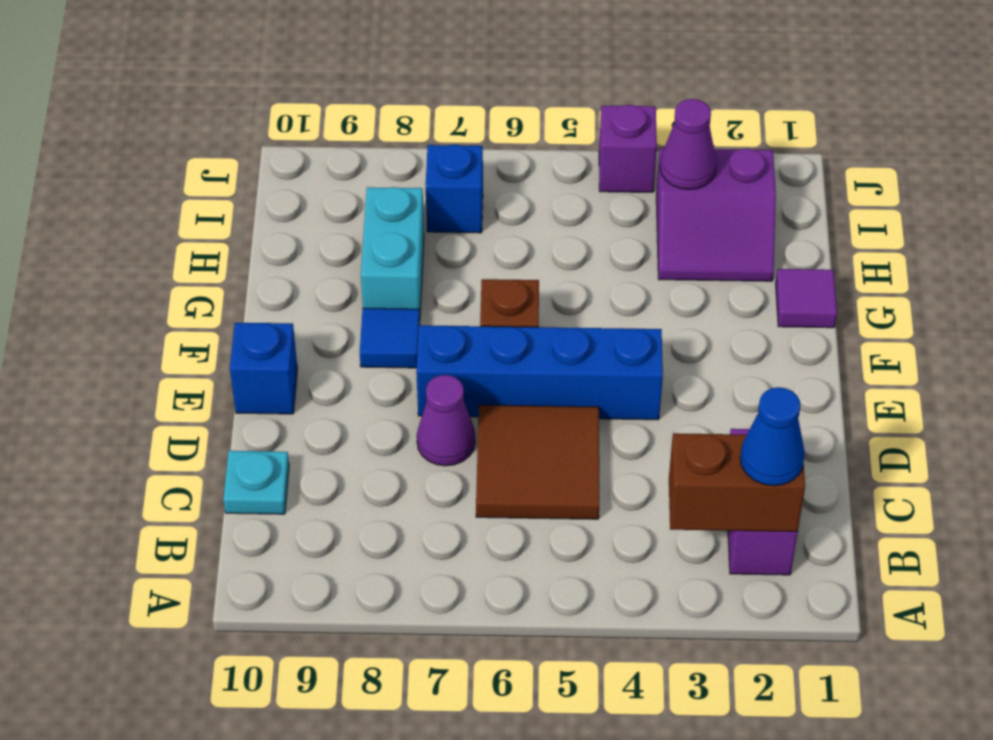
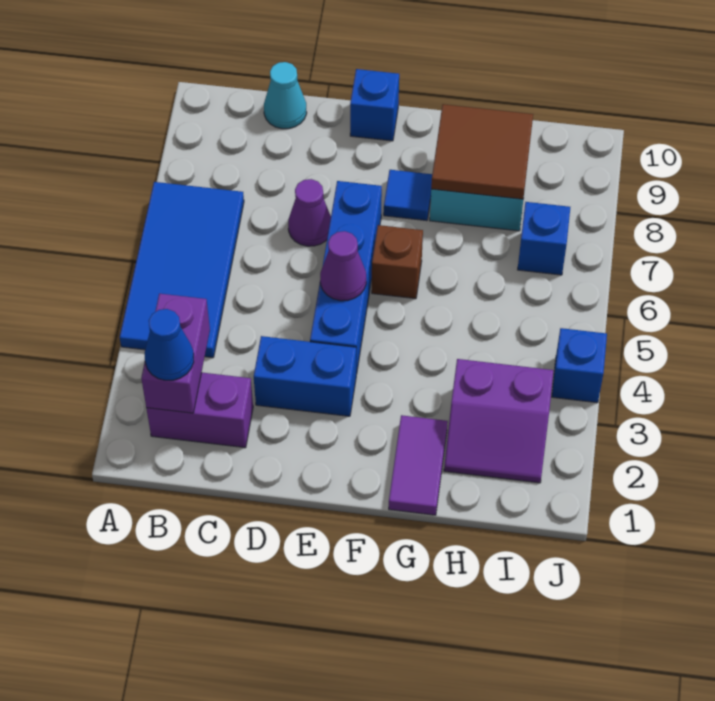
none -> blue 2x4 tile [120,182,244,358]
brown 1x2 brick [669,433,805,532] -> purple 1x2 brick [141,294,210,413]
brown 2x2 tile [476,405,599,519] -> brown 2x2 tile moved to [431,104,533,199]
cyan 1x1 plate [223,451,289,514] -> cyan 1x1 cone [264,62,307,129]
none -> blue 1x2 brick [254,336,356,416]
purple 1x1 tile [775,269,837,328] -> purple 1x2 tile [389,415,448,515]
purple 2x2 slope [656,148,776,281] -> purple 2x2 slope turned to [444,359,554,483]
purple 1x1 cone [660,99,717,189] -> purple 1x1 cone moved to [320,231,366,301]
purple 1x1 brick [599,105,657,192] -> blue 1x1 brick [552,328,607,403]

